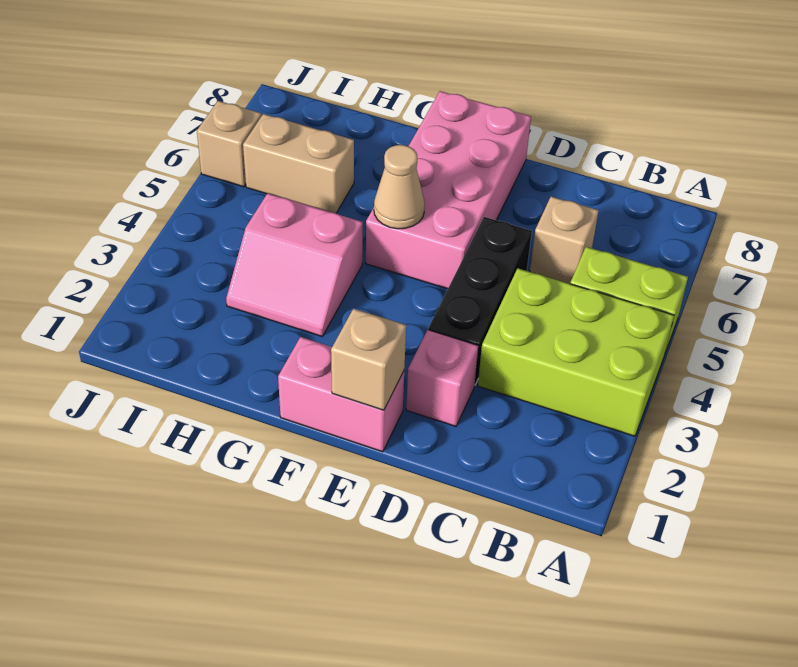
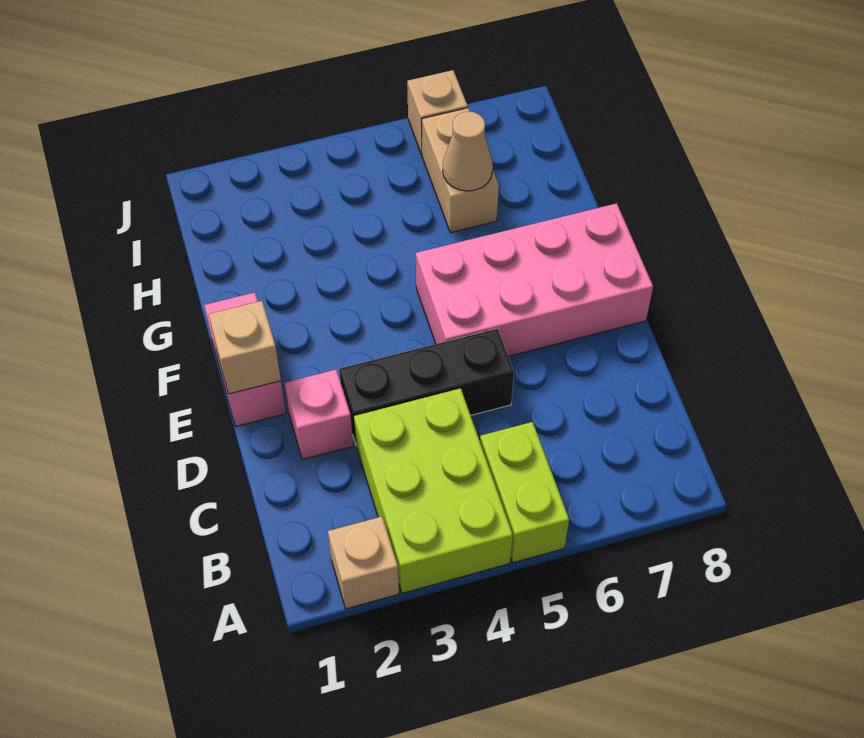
tan 1x1 brick [530,197,599,284] -> tan 1x1 brick moved to [328,517,399,609]
tan 1x1 cone [374,145,425,229] -> tan 1x1 cone moved to [443,112,493,191]
pink 2x2 slope [226,193,363,337] -> none

